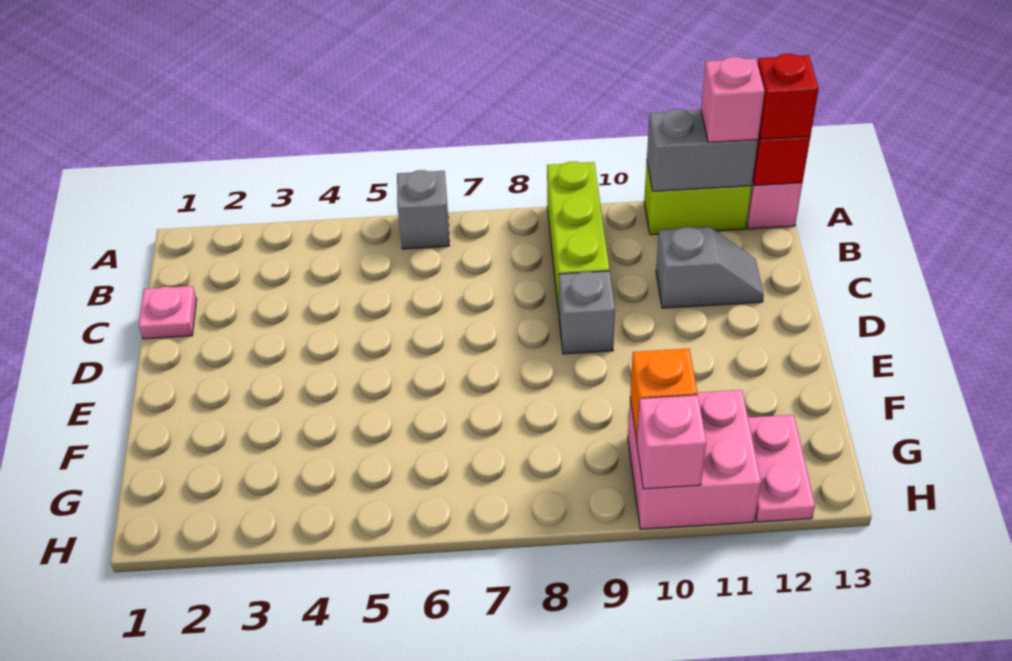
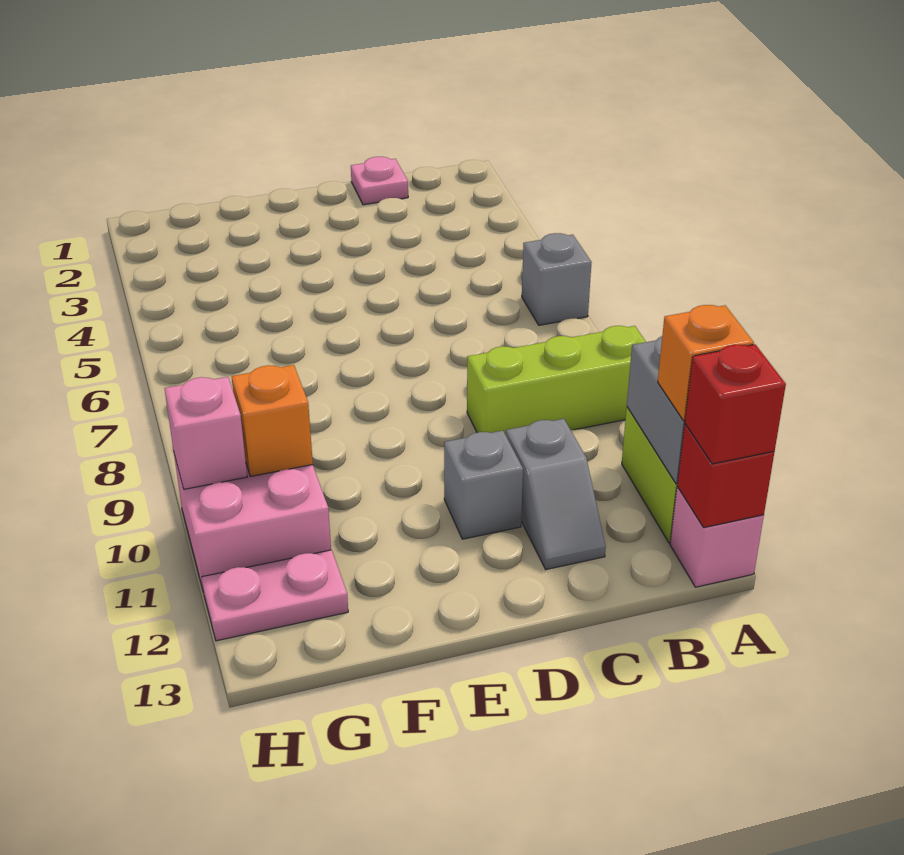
pink 1x1 brick [701,57,765,142] -> orange 1x1 brick [658,305,754,421]
grey 1x1 brick [559,271,615,354] -> grey 1x1 brick moved to [444,431,523,539]

